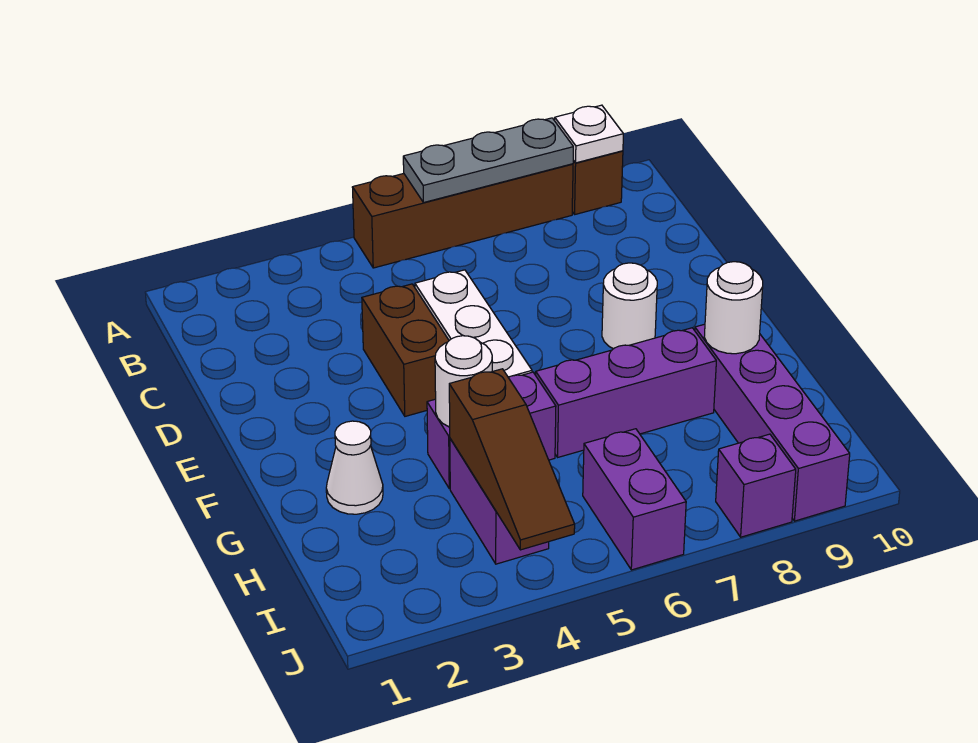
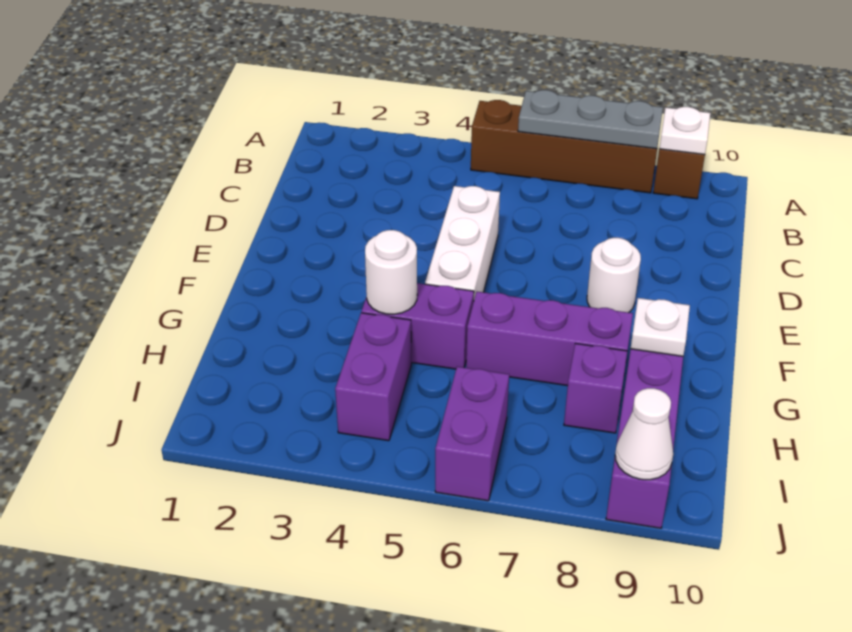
brown 1x2 brick [362,284,449,416] -> none
white 1x1 cone [326,421,383,514] -> white 1x1 cone moved to [615,388,673,480]
white 1x1 round brick [704,262,763,354] -> white 1x1 plate [631,298,690,356]
brown 1x3 slope [449,369,575,550] -> none
purple 1x1 brick [716,434,796,537] -> purple 1x1 brick moved to [564,343,627,433]

